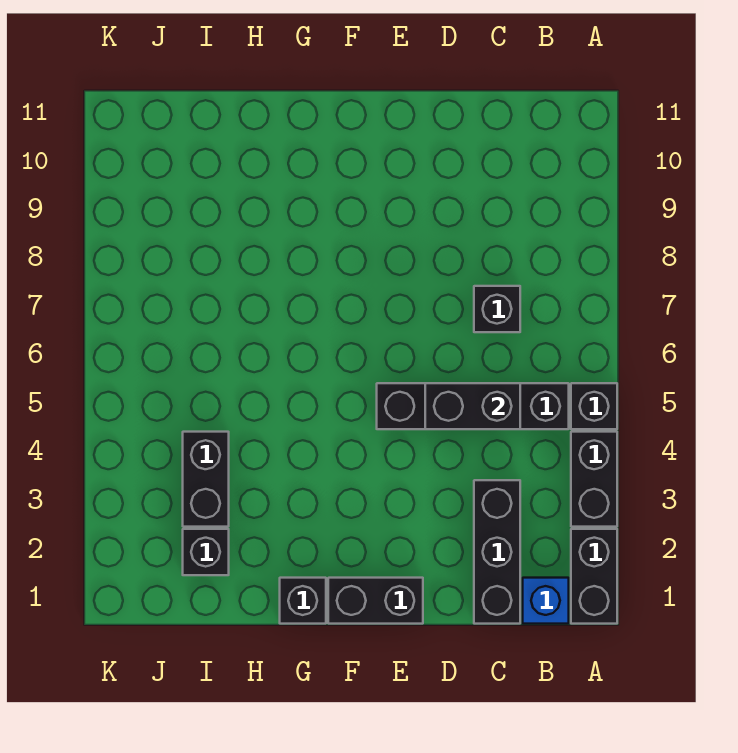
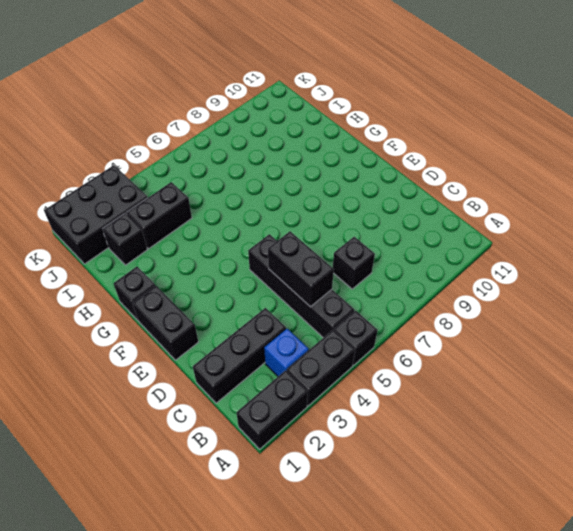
blue 1x1 brick [523,578,569,624] -> blue 1x1 brick moved to [264,329,309,376]
none -> black 2x3 brick [44,165,148,264]

